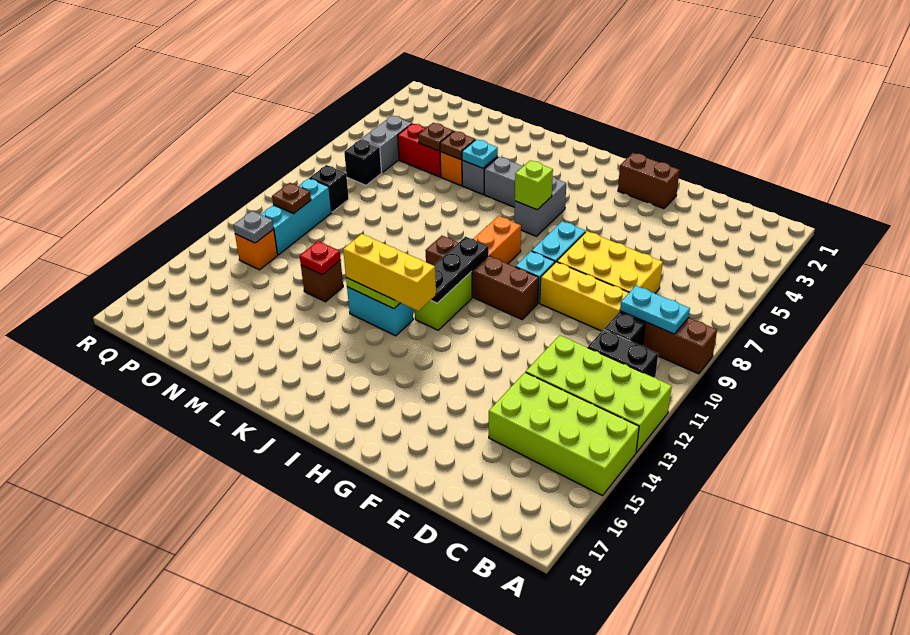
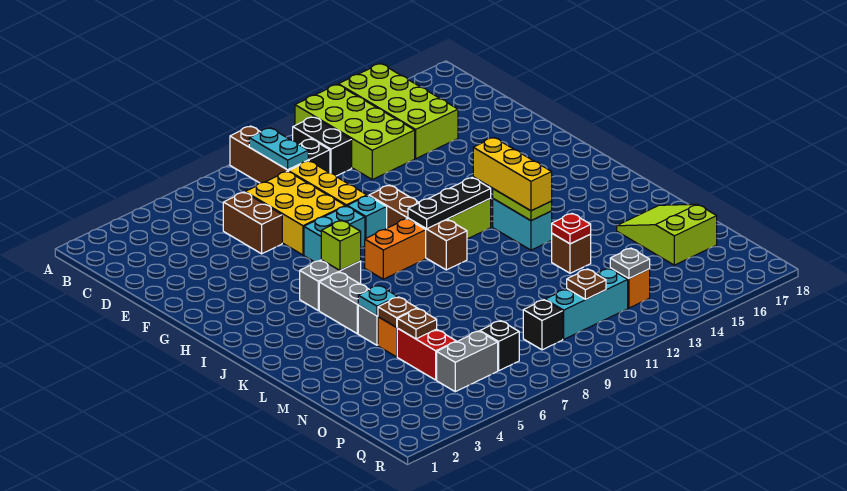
brown 1x2 brick [618,153,680,209] -> brown 1x2 brick moved to [223,192,282,254]
none -> lime 2x3 slope [617,204,717,265]

